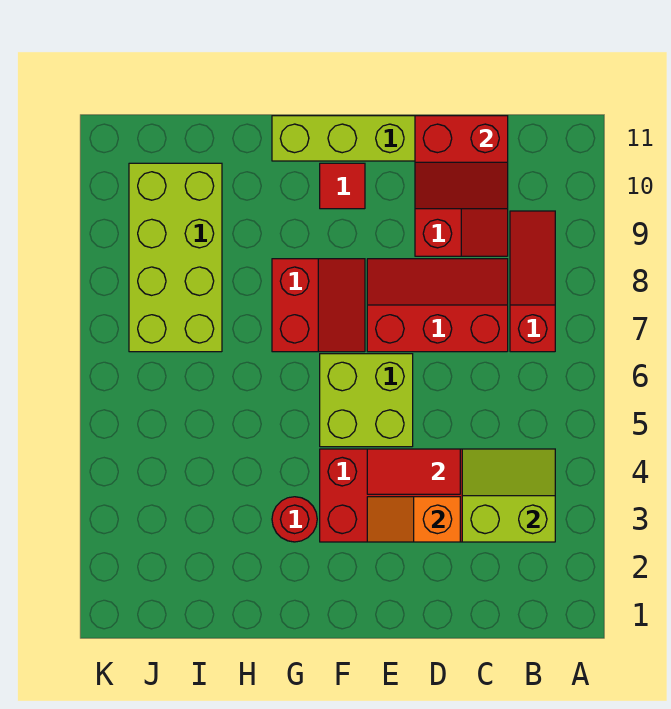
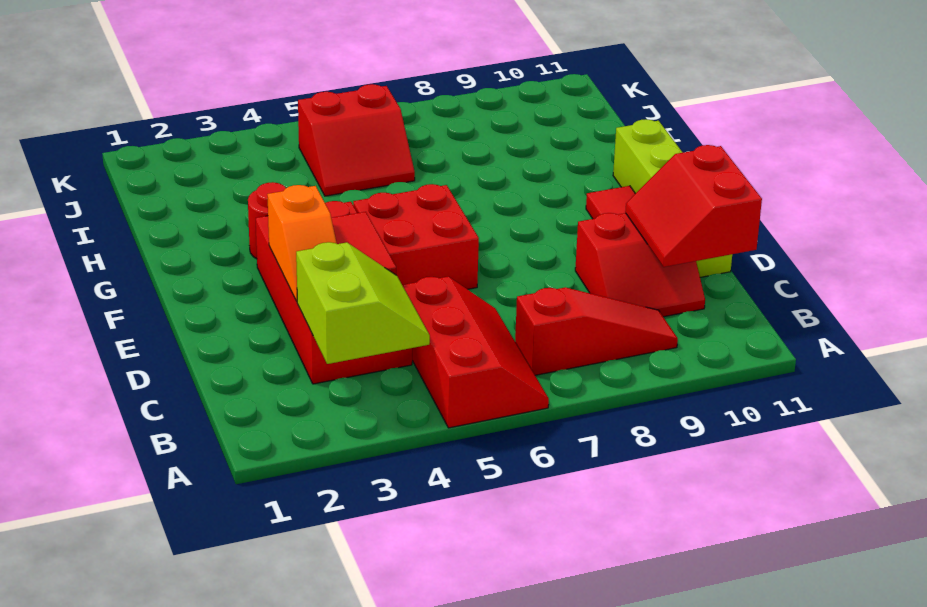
red 2x3 slope [367,259,508,352] -> red 2x3 slope moved to [402,277,549,428]
orange 1x2 slope [367,497,460,542] -> orange 1x2 slope turned to [267,185,337,301]
lime 2x2 brick [320,354,413,447] -> red 2x2 brick [353,184,479,289]
red 2x2 slope [272,259,365,352] -> red 2x2 slope moved to [298,84,415,196]
lime 2x4 brick [129,163,222,352] -> none

